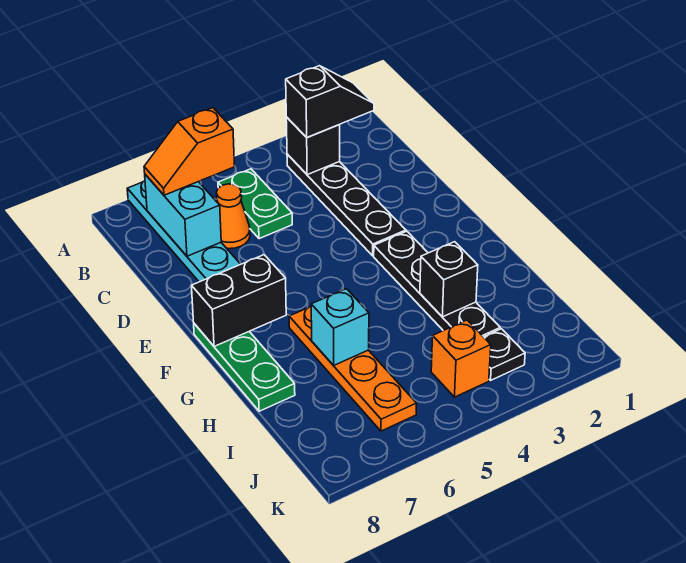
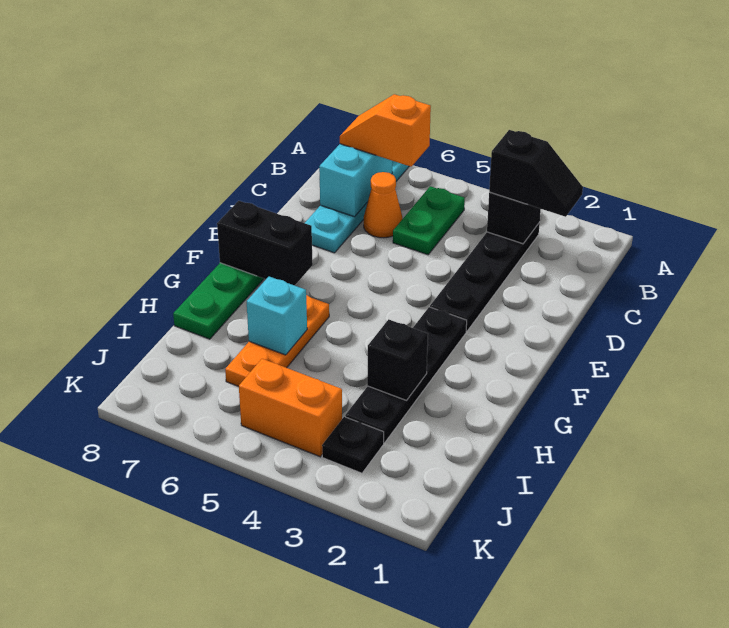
orange 1x4 plate [289,306,417,431] -> orange 1x3 plate [225,295,329,386]
orange 1x1 brick [431,320,491,397] -> orange 1x2 brick [239,359,342,457]

